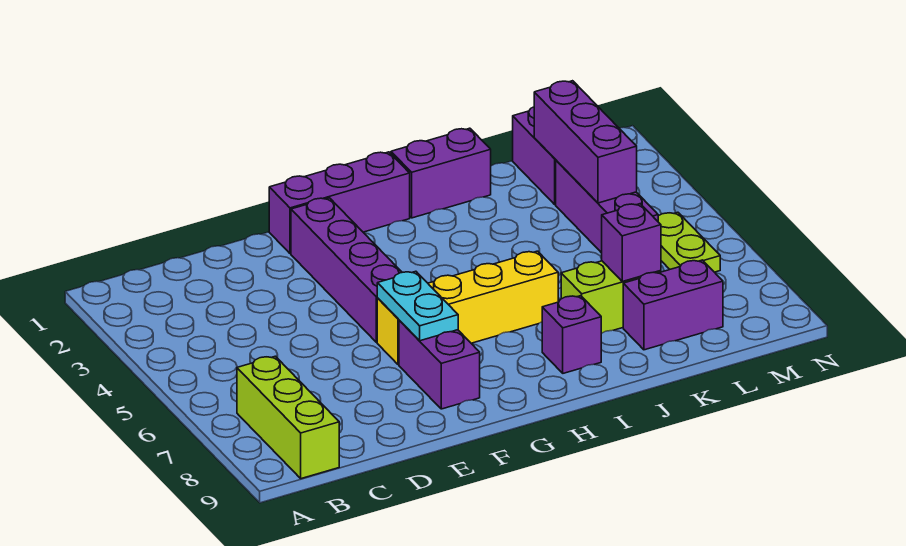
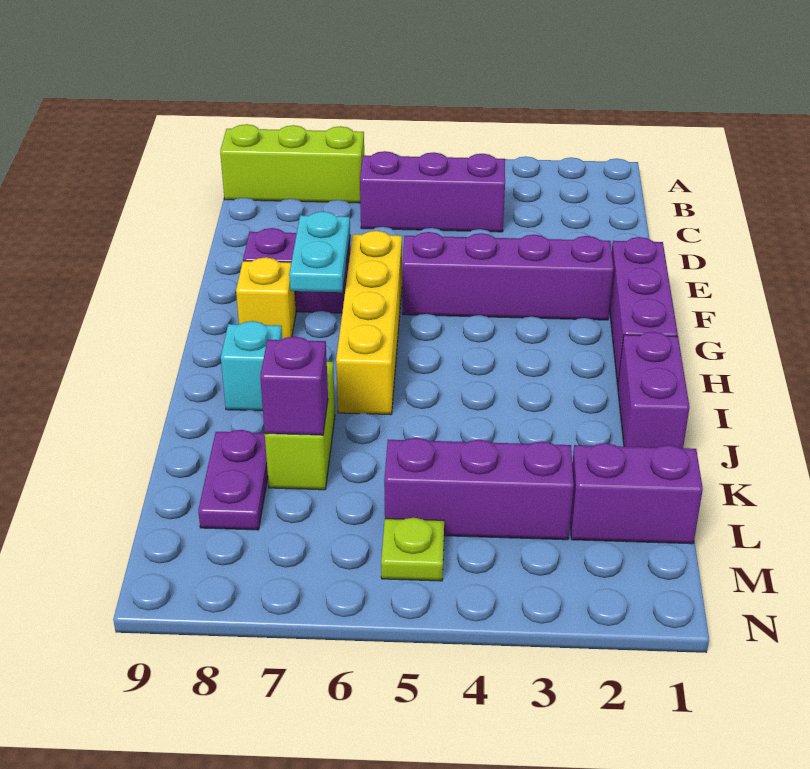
cyan 1x2 plate [377,271,458,341] -> cyan 1x2 plate turned to [289,212,350,292]
none -> yellow 1x1 brick [236,257,296,339]
purple 1x1 brick [542,296,601,373] -> cyan 1x1 brick [221,321,282,411]
purple 1x2 brick [623,260,723,350] -> purple 1x2 plate [198,430,268,530]
purple 1x3 brick [534,81,637,203] -> purple 1x3 brick moved to [360,151,505,232]
lime 1x2 plate [658,212,720,272] -> lime 1x1 plate [381,518,444,581]

